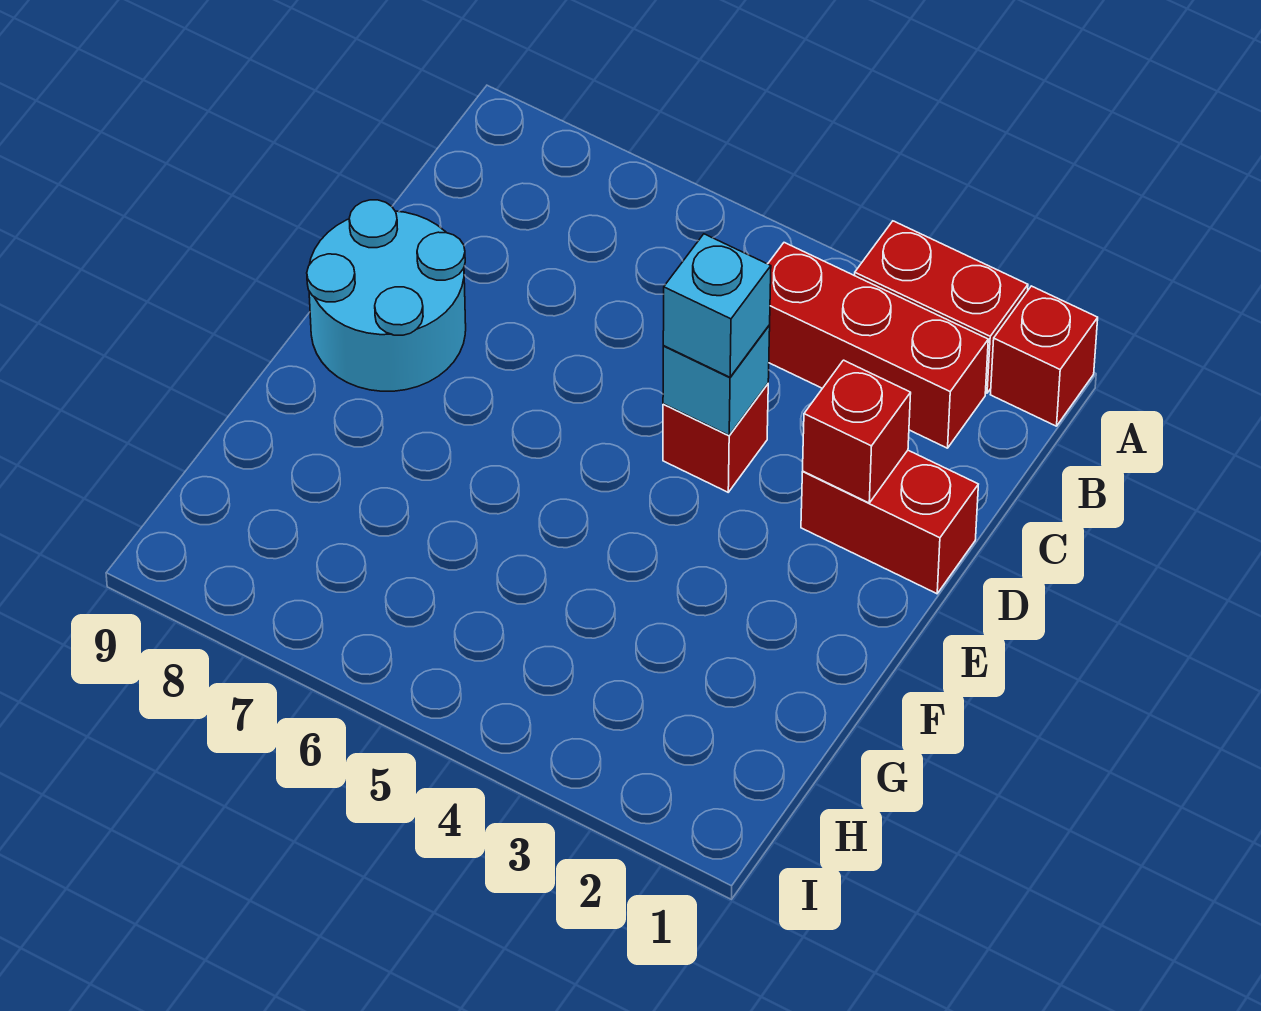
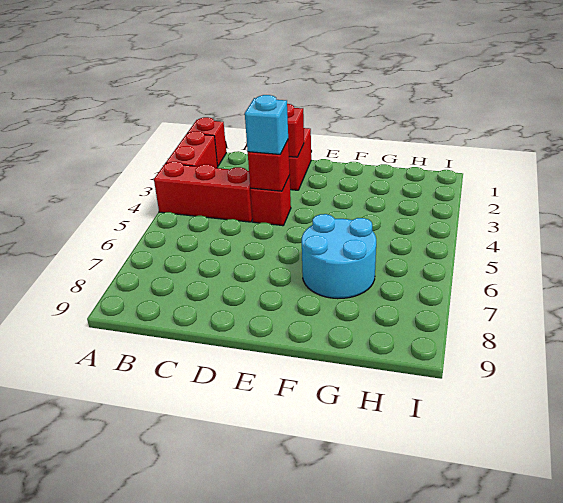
red 1x3 brick [768,243,988,448] -> red 1x3 brick turned to [154,161,253,222]
cyan 1x1 brick [663,325,770,435] -> red 1x1 brick [248,140,290,191]
cyan 2x2 round brick [307,200,466,391] -> cyan 2x2 round brick moved to [302,214,376,299]

